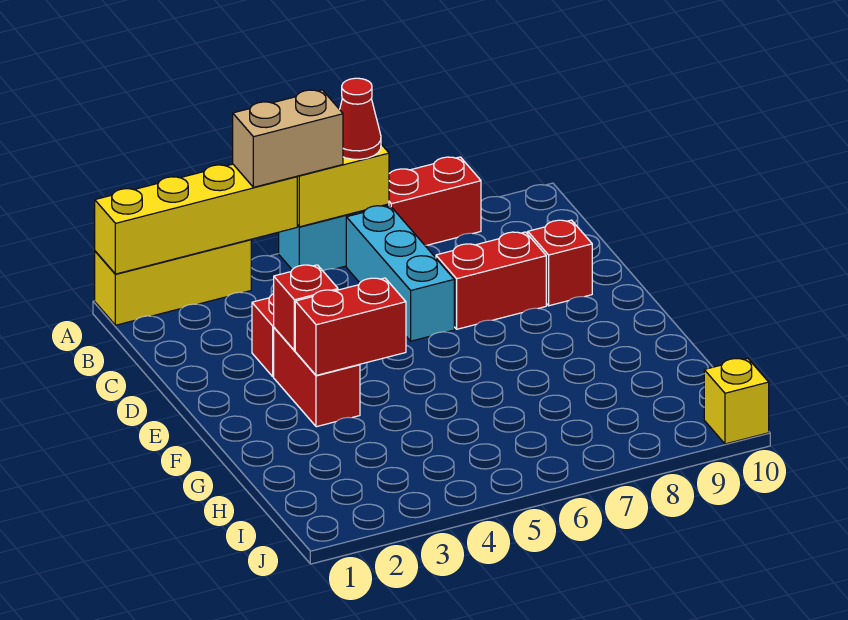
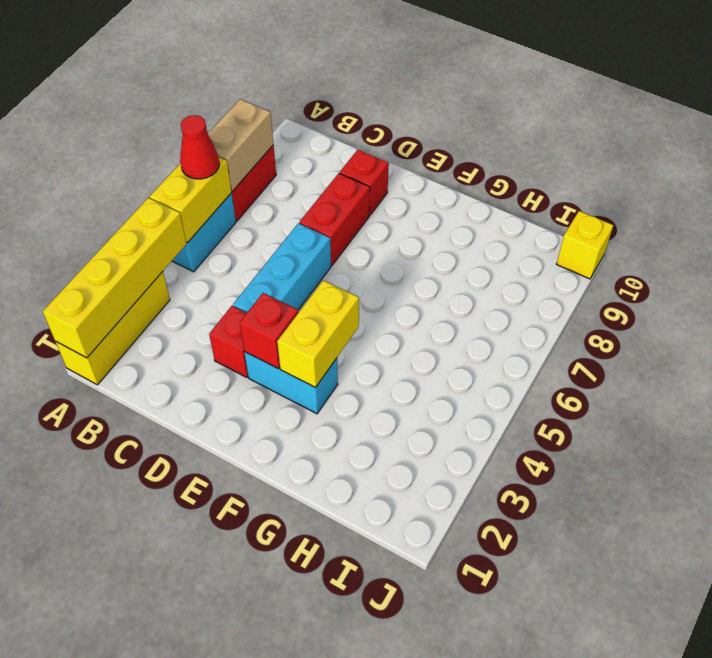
tan 1x2 brick [233,90,343,187] -> tan 1x2 brick moved to [208,99,273,191]
cyan 1x3 brick [346,206,454,341] -> cyan 1x3 brick turned to [233,223,331,313]
red 1x2 brick [274,328,360,427] -> cyan 1x2 brick [244,352,338,414]
red 1x2 brick [295,278,406,375] -> yellow 1x2 brick [277,280,359,388]

